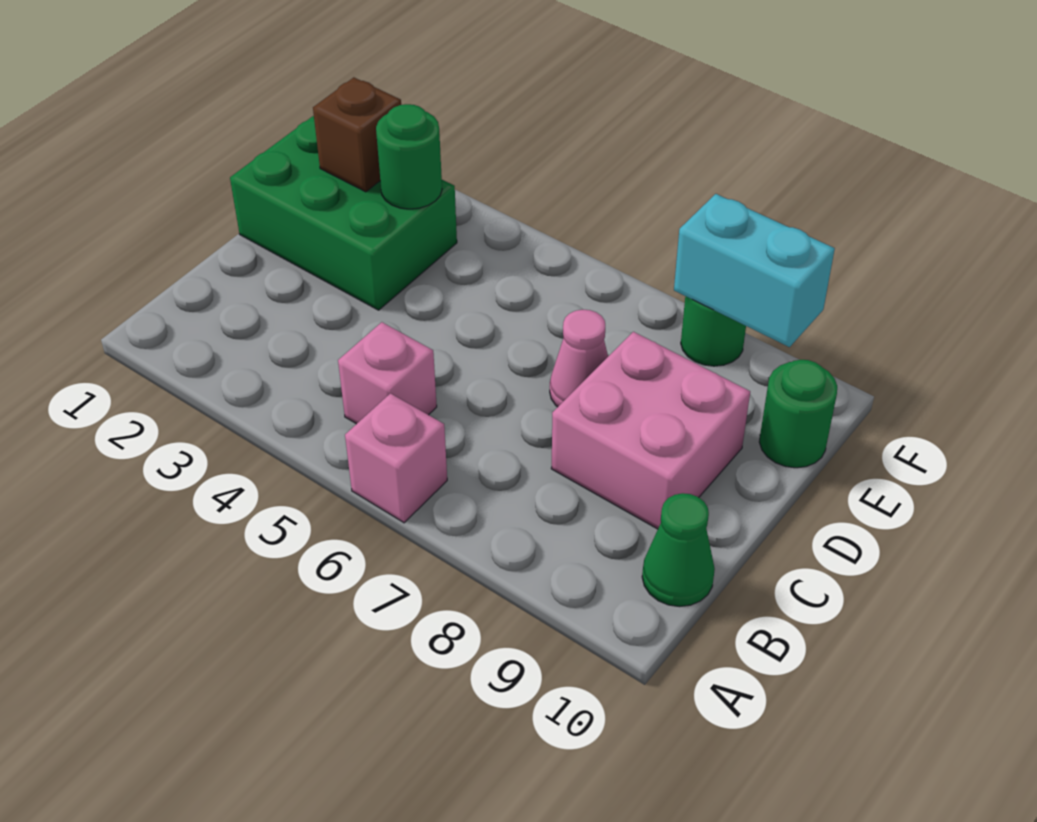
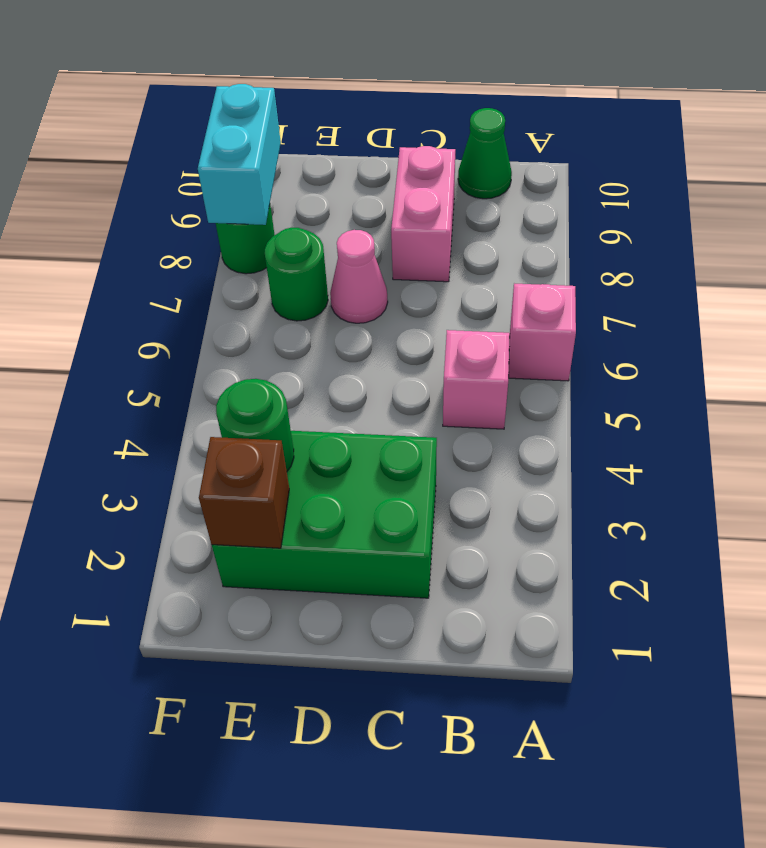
pink 2x2 brick [551,332,750,529] -> pink 1x2 brick [391,146,455,282]
green 2x3 brick [230,116,457,310] -> green 2x3 brick turned to [212,431,437,598]
green 1x1 round brick [759,360,837,468] -> green 1x1 round brick moved to [265,228,328,321]

